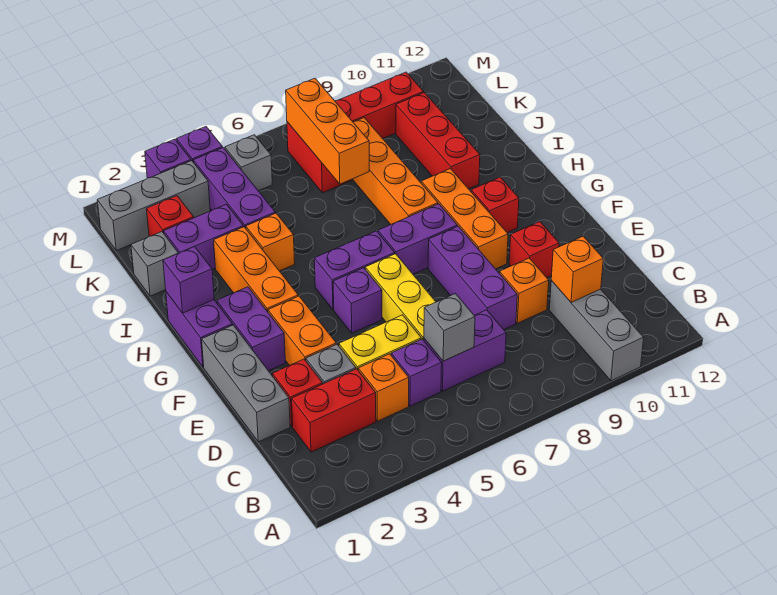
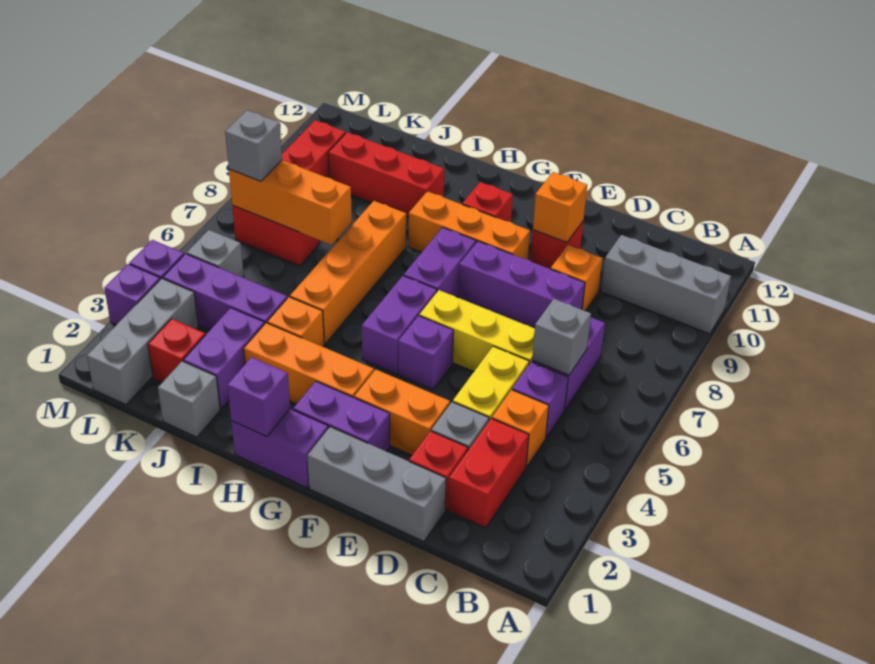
orange 1x1 brick [551,236,603,302] -> orange 1x1 brick moved to [533,172,587,243]
orange 1x4 brick [353,118,438,224] -> orange 1x4 brick turned to [290,201,406,344]
none -> grey 1x1 brick [225,110,282,181]

